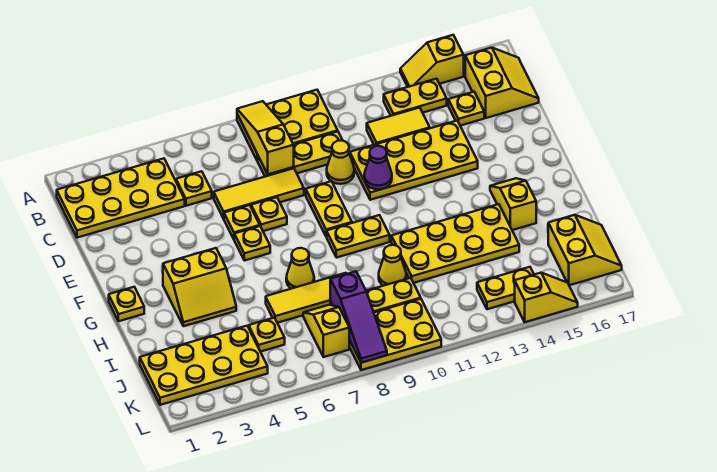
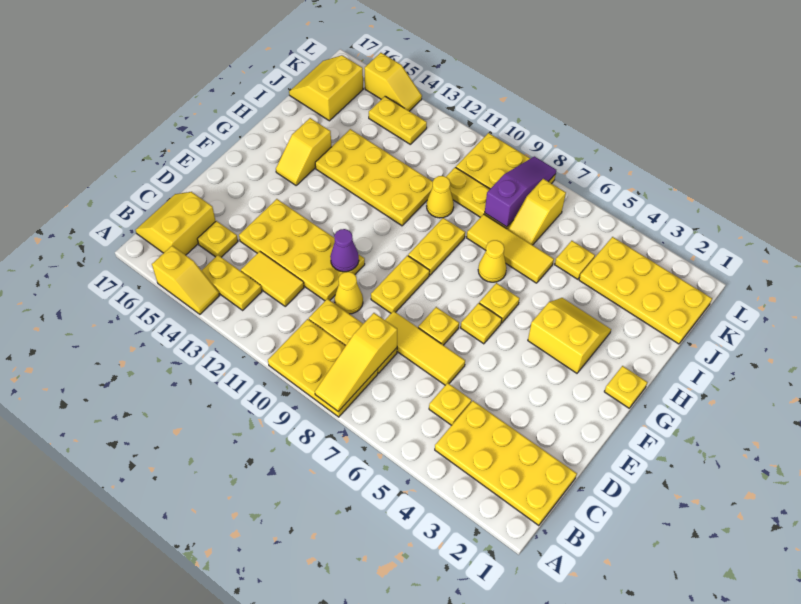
yellow 1x1 plate [224,205,260,239] -> yellow 1x1 plate moved to [479,283,520,323]
yellow 1x2 plate [327,215,390,258] -> yellow 1x2 plate turned to [408,218,465,275]
yellow 1x2 slope [515,273,578,322] -> yellow 1x2 slope turned to [364,53,422,111]

